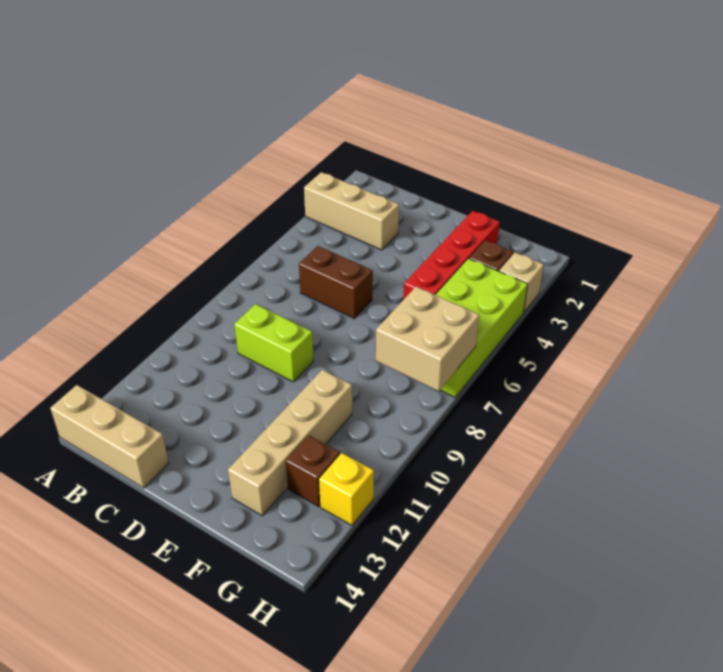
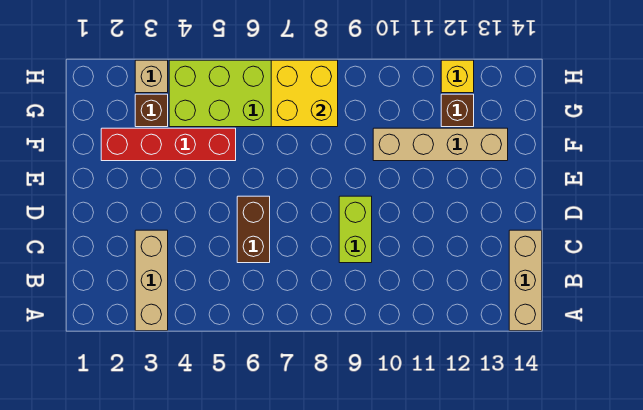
tan 2x2 brick [376,287,479,391] -> yellow 2x2 brick [271,60,338,127]

